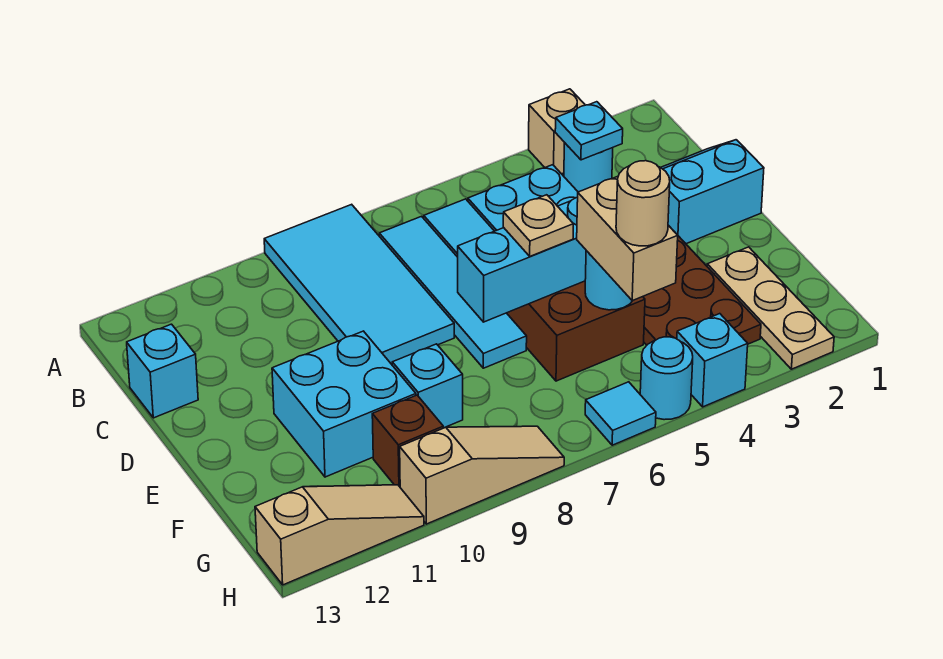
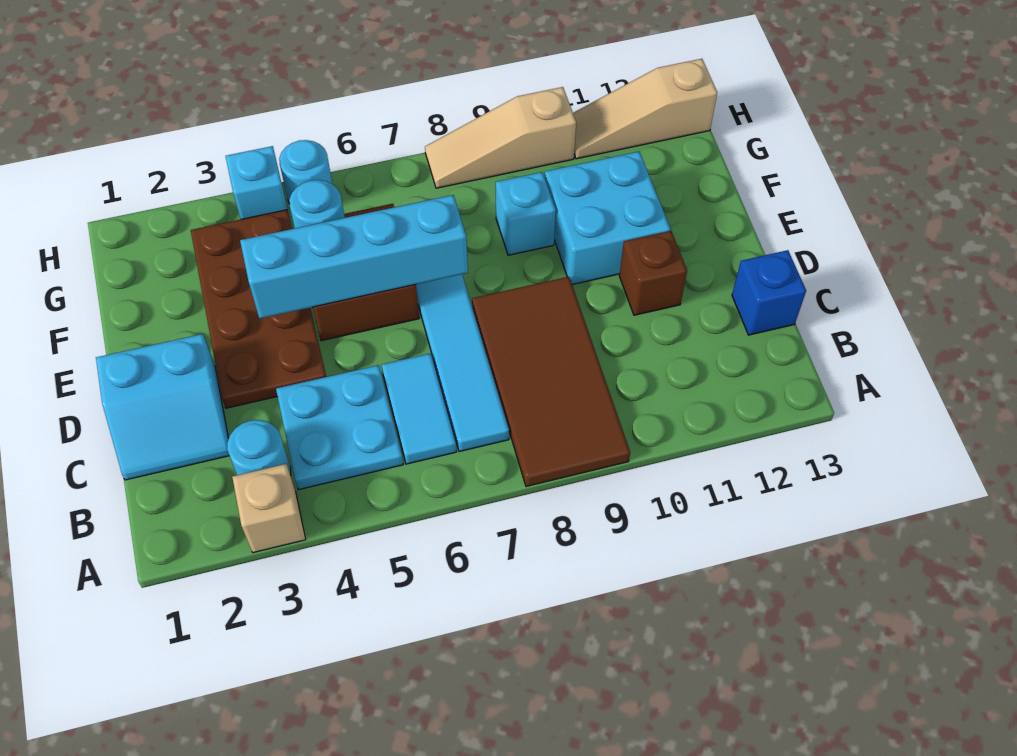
cyan 2x4 tile [264,204,454,364] -> brown 2x4 tile [472,277,630,486]
cyan 1x1 plate [555,102,623,160] -> none
cyan 1x1 brick [127,324,198,418] -> blue 1x1 brick [732,250,806,335]
tan 1x1 plate [503,195,573,256] -> none
tan 1x3 plate [707,247,834,369] -> none
tan 1x2 brick [577,176,678,301] -> none
tan 1x1 round brick [616,161,670,246] -> none
brown 1x1 brick [372,395,443,487] -> brown 1x1 brick moved to [619,231,687,315]
cyan 1x1 tile [585,382,656,445] -> none

